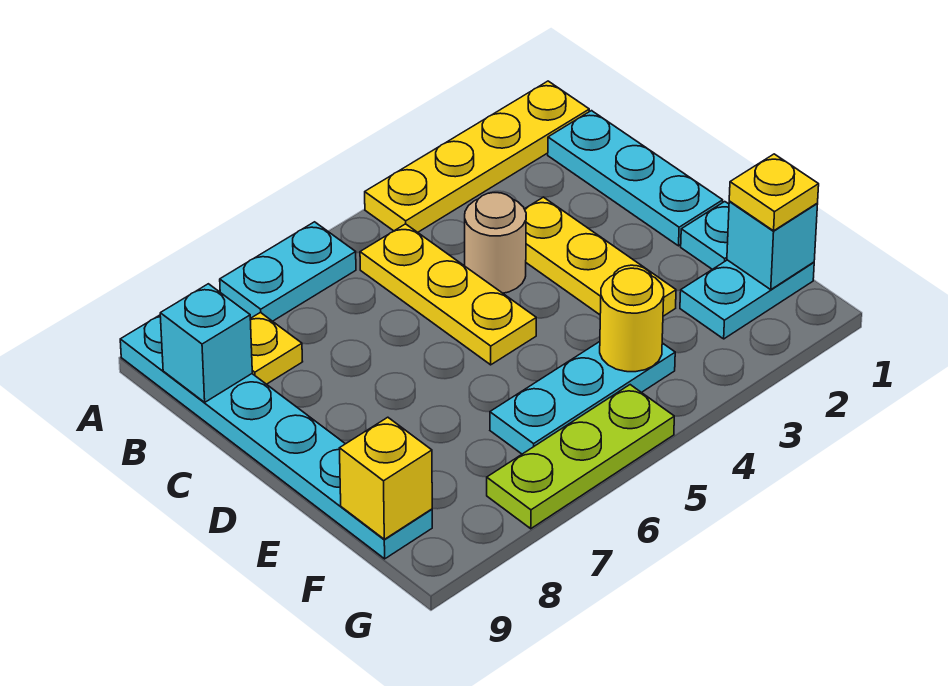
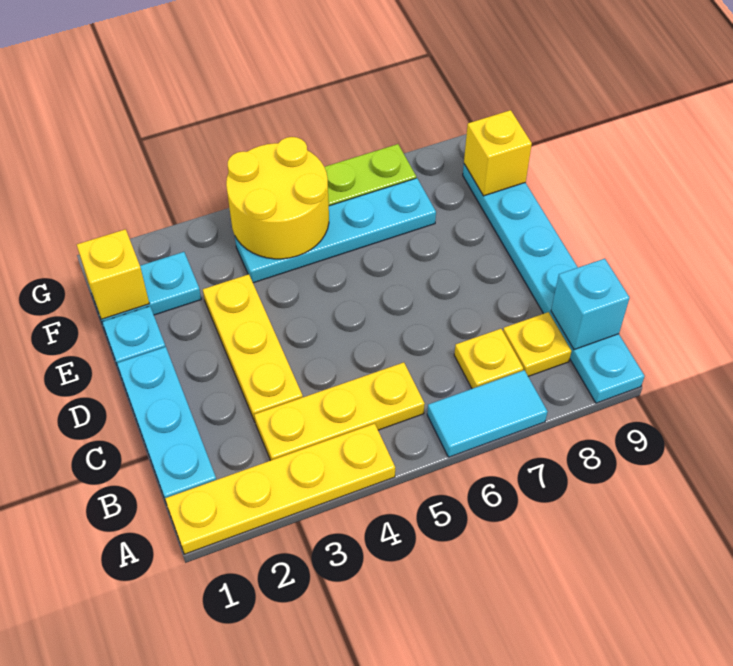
cyan 1x2 plate [220,222,356,321] -> cyan 1x2 tile [427,370,548,457]
yellow 1x3 plate [360,224,536,365] -> yellow 1x3 plate turned to [254,362,425,461]
tan 1x1 round brick [465,193,526,293] -> none
cyan 1x1 brick [727,202,818,289] -> yellow 1x1 brick [77,229,149,319]
yellow 1x1 plate [729,154,819,231] -> yellow 1x1 plate moved to [454,329,523,389]
cyan 1x3 plate [490,342,675,454] -> cyan 1x4 plate [235,178,436,283]
yellow 1x1 round brick [600,268,664,372] -> yellow 2x2 round brick [226,137,329,259]

